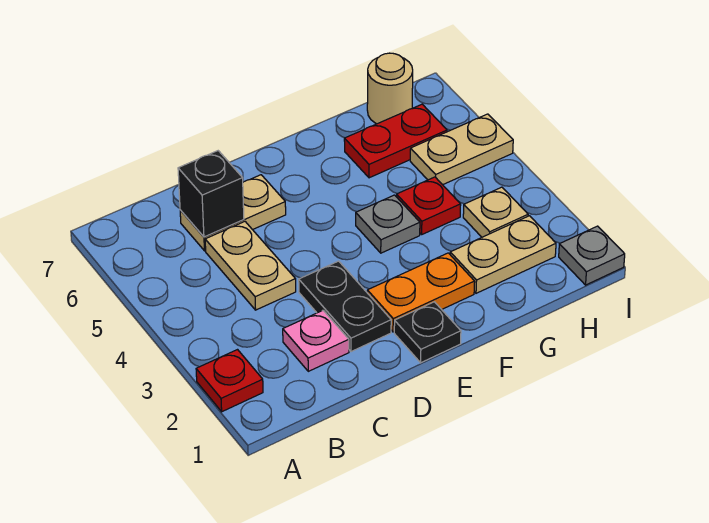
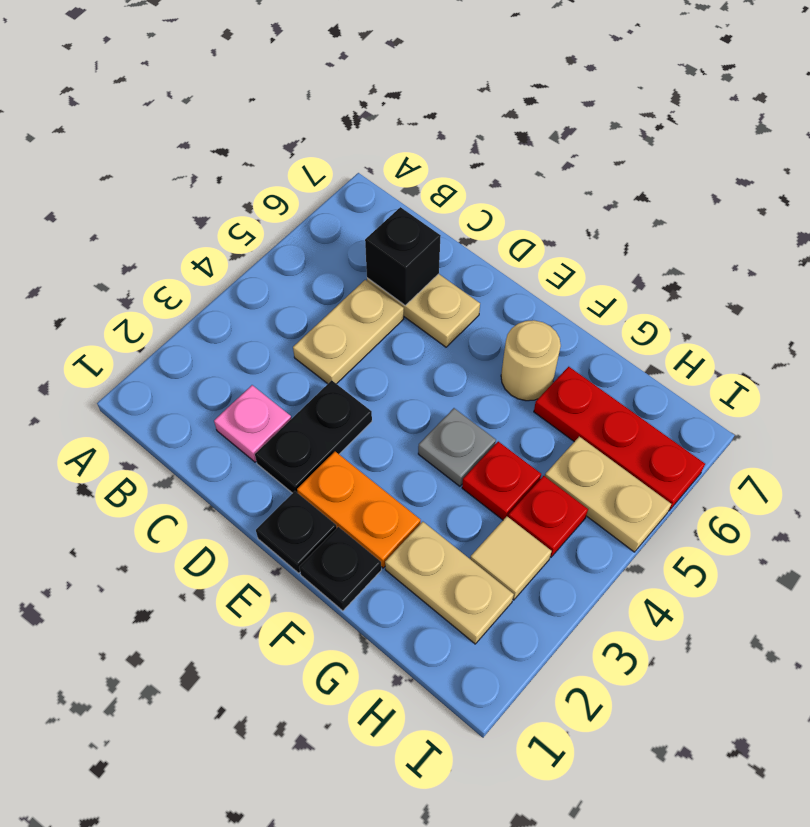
red 1x1 plate [196,350,263,412] -> red 1x1 plate moved to [508,476,588,557]
none -> black 1x1 plate [299,527,381,611]
red 1x2 plate [344,104,447,178] -> red 1x3 plate [534,367,705,511]
tan 1x1 plate [463,187,528,237] -> tan 1x1 tile [470,517,551,600]
tan 1x1 round brick [367,53,413,124] -> tan 1x1 round brick moved to [501,320,561,401]
grey 1x1 plate [559,226,625,285] -> none

